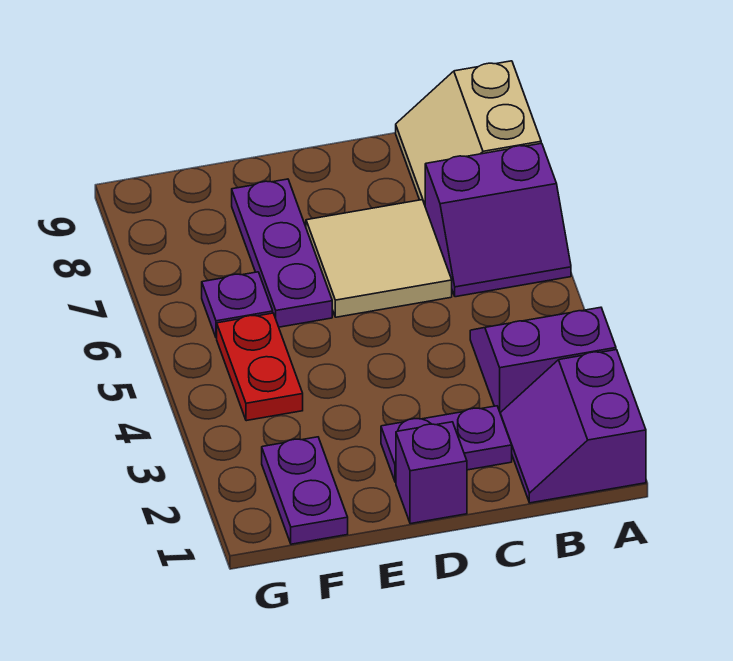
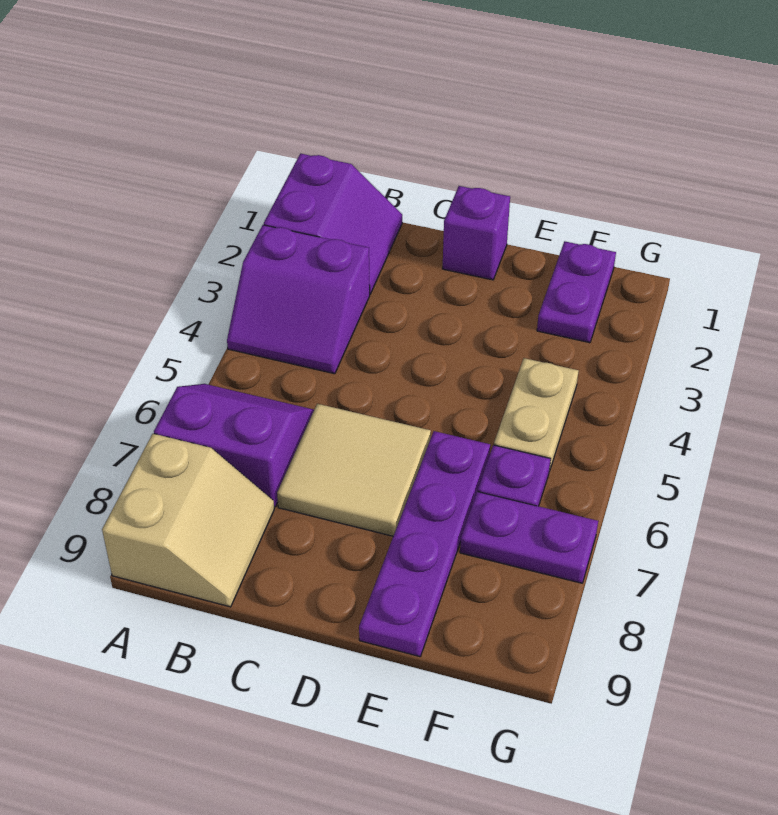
purple 1x2 plate [381,406,512,482] -> purple 1x2 plate moved to [460,492,598,583]
purple 1x3 plate [232,179,332,327] -> purple 1x4 plate [359,431,490,657]
red 1x2 plate [217,313,303,421] -> tan 1x2 plate [494,358,578,471]

